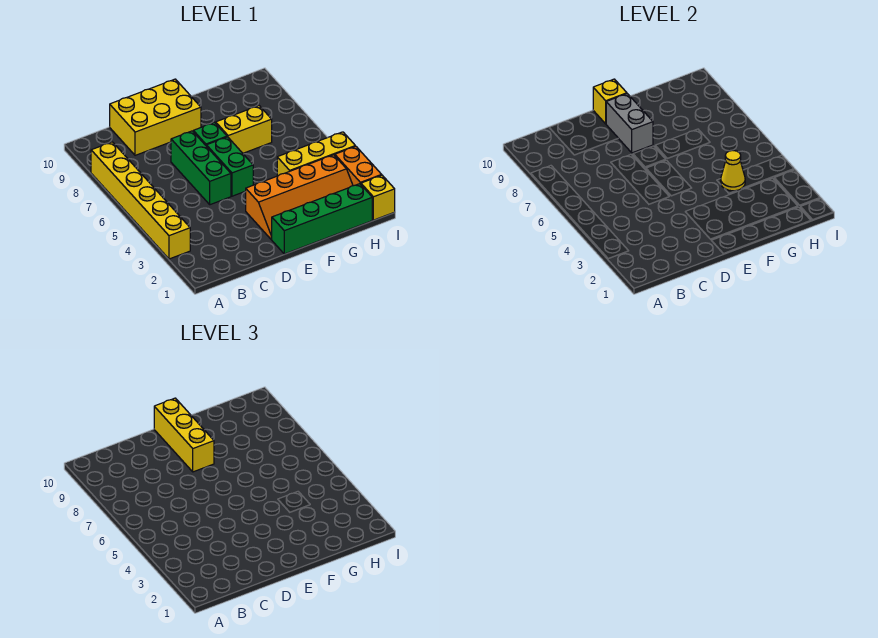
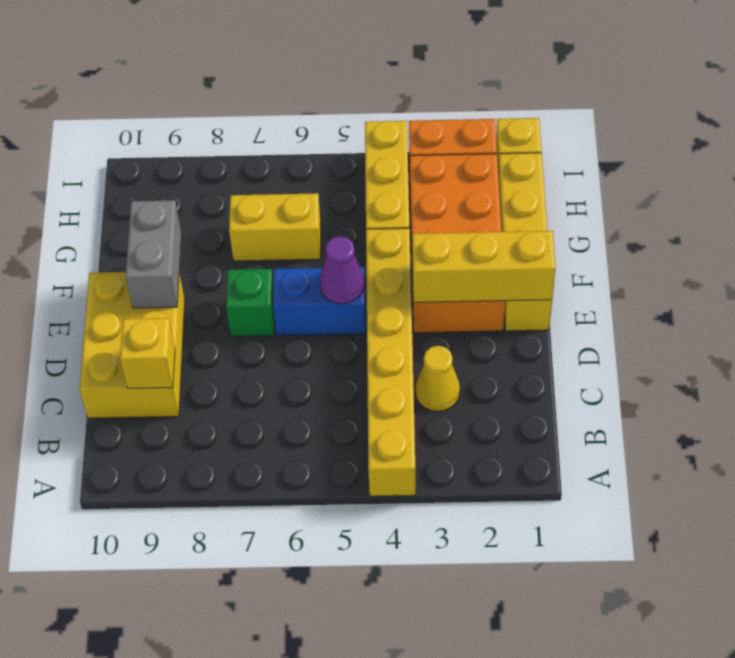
yellow 1x6 brick [91,142,190,259] -> yellow 1x6 brick turned to [366,228,416,496]
green 1x3 brick [171,131,231,205] -> none
green 1x4 brick [271,184,372,254] -> yellow 1x4 brick [498,153,552,331]
orange 2x4 slope [246,155,353,239] -> orange 2x4 brick [410,154,505,333]
green 1x2 brick [206,137,253,196] -> blue 1x2 brick [273,267,366,335]
none -> purple 1x1 cone [320,236,364,304]
grey 1x2 brick [606,94,653,153] -> grey 1x2 brick turned to [126,200,181,308]
yellow 1x3 brick [154,398,214,472] -> yellow 1x3 brick moved to [413,231,555,302]
yellow 1x1 brick [593,79,627,124] -> yellow 1x1 brick moved to [120,318,175,388]
yellow 1x2 brick [216,106,272,153] -> yellow 1x2 brick turned to [229,193,321,261]
yellow 1x1 cone [721,151,745,191] -> yellow 1x1 cone moved to [415,346,460,411]

